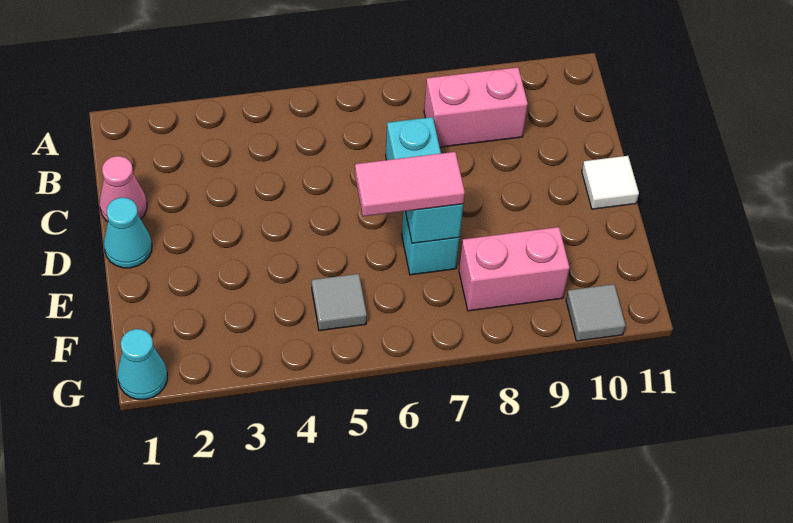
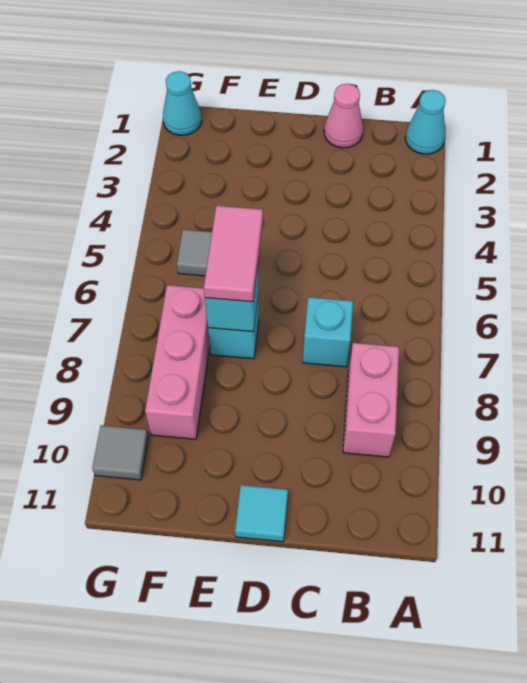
cyan 1x1 cone [104,198,152,268] -> cyan 1x1 cone moved to [405,90,446,154]
white 1x1 tile [582,156,639,209] -> cyan 1x1 tile [235,485,288,542]
pink 1x2 brick [459,227,570,311] -> pink 1x3 brick [145,285,210,439]

